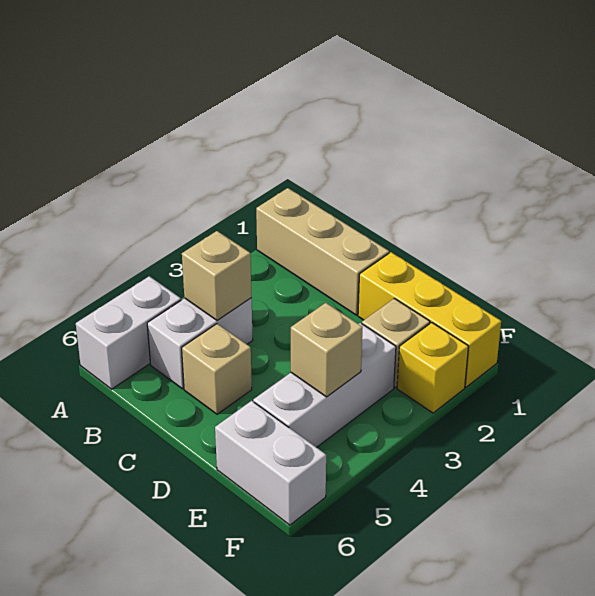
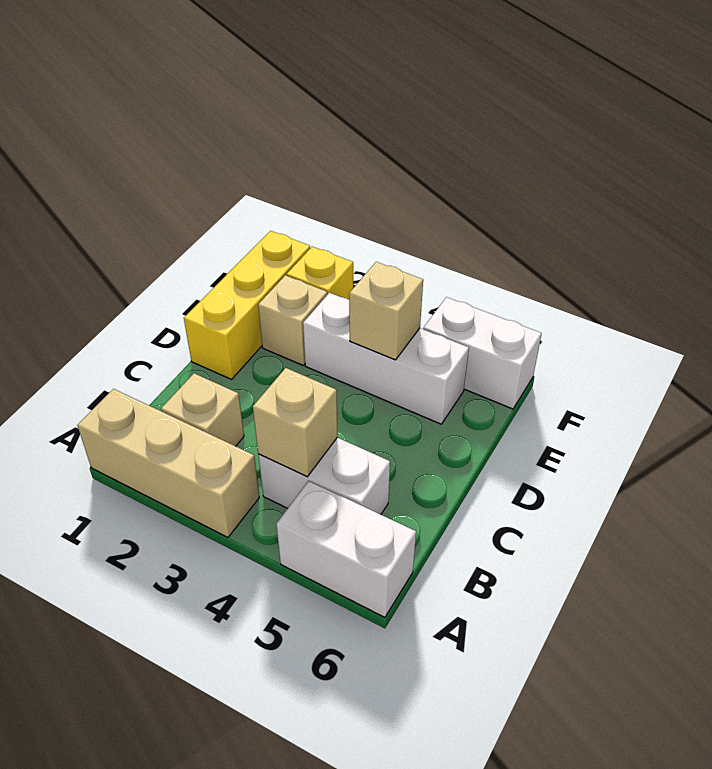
tan 1x3 brick [256,188,389,315] -> tan 1x3 brick turned to [77,389,259,537]
tan 1x1 brick [182,324,252,414] -> tan 1x1 brick moved to [161,373,244,446]
white 1x2 brick [215,401,326,525] -> white 1x2 brick turned to [423,297,542,409]

